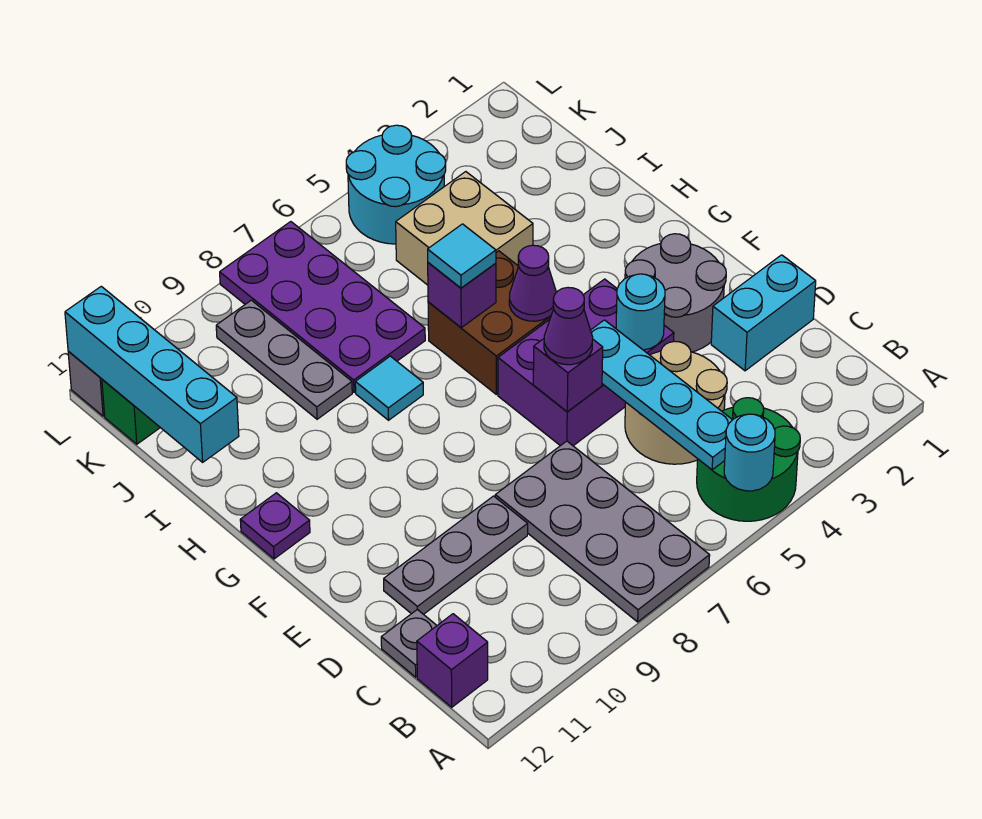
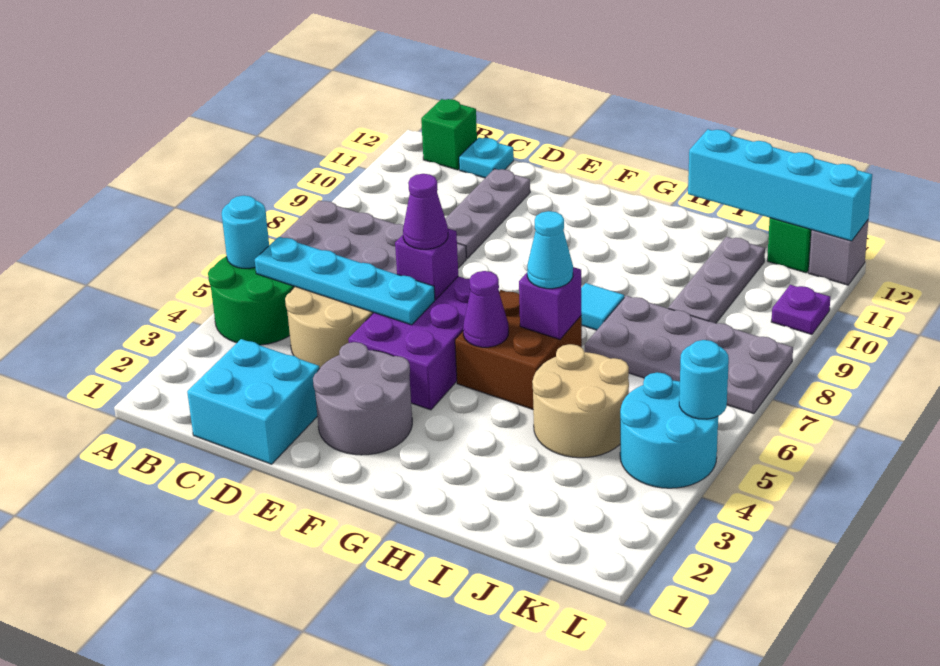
purple 1x1 brick [417,614,488,707] -> green 1x1 brick [421,99,477,170]
grey 1x1 plate [381,610,437,677] -> cyan 1x1 plate [459,138,514,178]
cyan 1x2 brick [711,255,816,371] -> cyan 2x2 brick [187,339,320,464]
cyan 1x1 round brick [616,274,665,350] -> cyan 1x1 round brick moved to [679,340,729,419]
purple 1x1 plate [240,493,310,559] -> purple 1x1 plate moved to [771,285,830,334]
cyan 1x1 tile [428,224,496,288] -> cyan 1x1 cone [527,211,573,289]
tan 2x2 brick [396,172,533,285] -> tan 2x2 round brick [532,344,629,458]
purple 2x4 plate [220,222,425,392] -> grey 2x4 plate [585,296,793,414]
grey 1x3 plate [216,300,352,419] -> grey 1x3 plate turned to [668,237,765,323]

